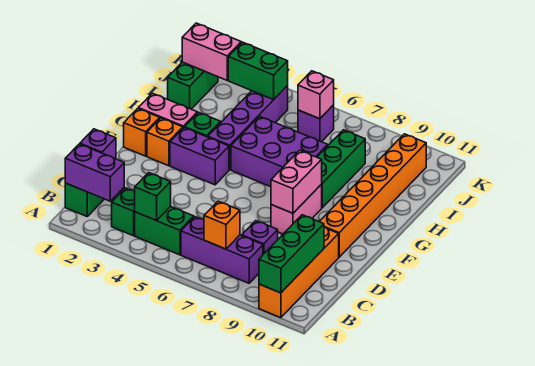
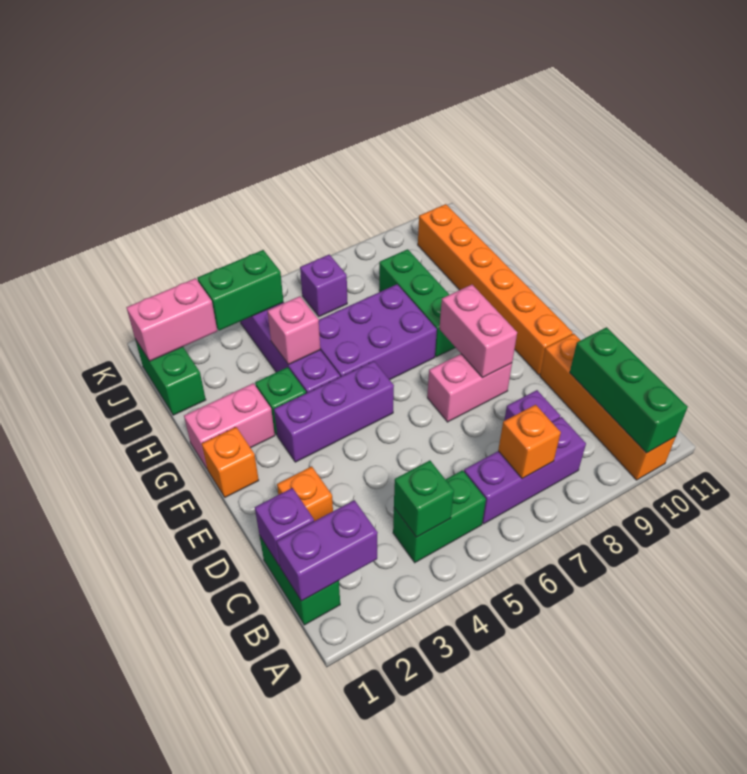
green 1x1 brick [112,188,135,236] -> none
pink 1x2 brick [271,184,322,234] -> pink 1x2 brick turned to [427,354,512,422]
orange 1x1 brick [147,118,183,166] -> orange 1x1 brick moved to [277,466,333,521]
purple 1x2 brick [170,127,229,185] -> purple 1x3 brick [274,361,394,462]
pink 1x1 brick [298,71,334,119] -> pink 1x1 brick moved to [267,296,320,365]

